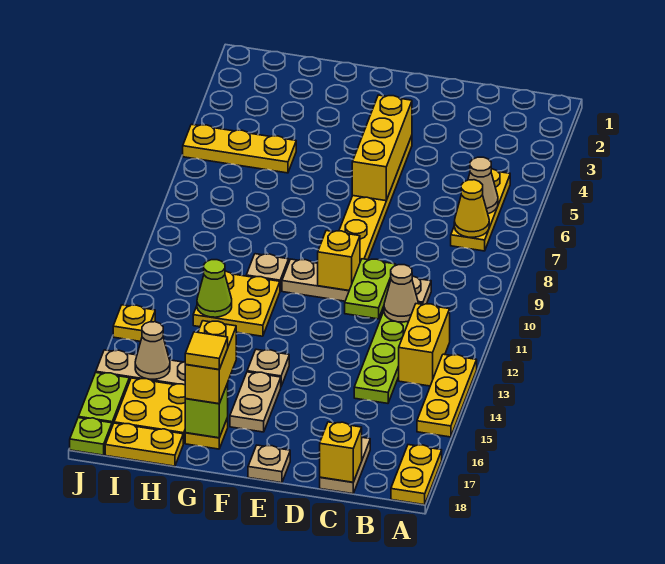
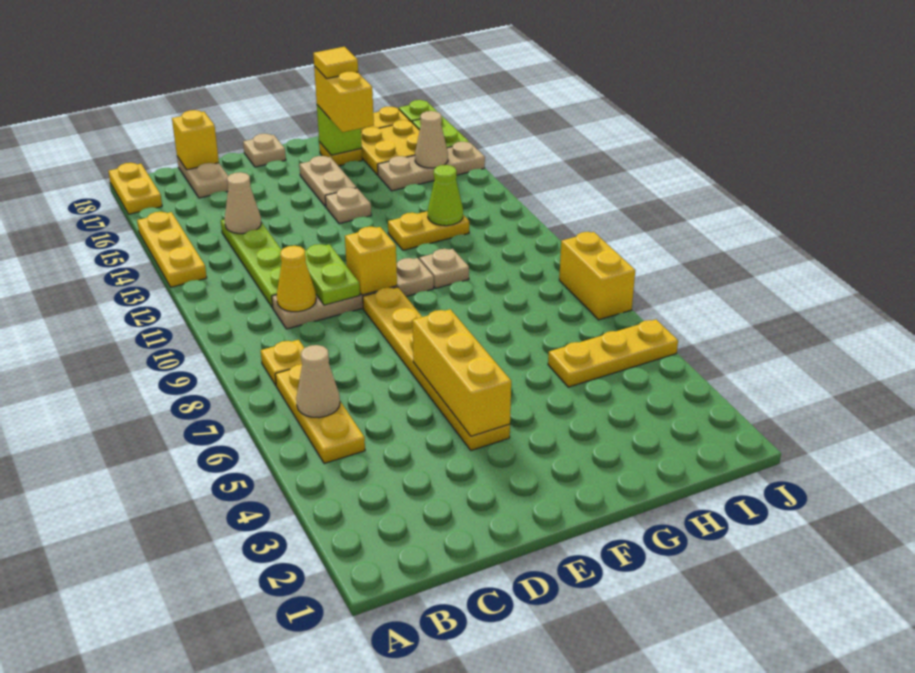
yellow 1x1 cone [454,180,489,237] -> yellow 1x1 cone moved to [277,246,316,312]
yellow 1x2 brick [399,304,450,386] -> yellow 1x2 brick moved to [559,232,635,320]
tan 1x1 cone [384,265,419,322] -> tan 1x1 cone moved to [225,172,261,234]
yellow 2x2 plate [193,271,280,336] -> yellow 1x2 plate [388,211,469,250]
yellow 1x1 plate [113,305,155,342] -> yellow 1x1 plate moved to [261,340,304,385]

